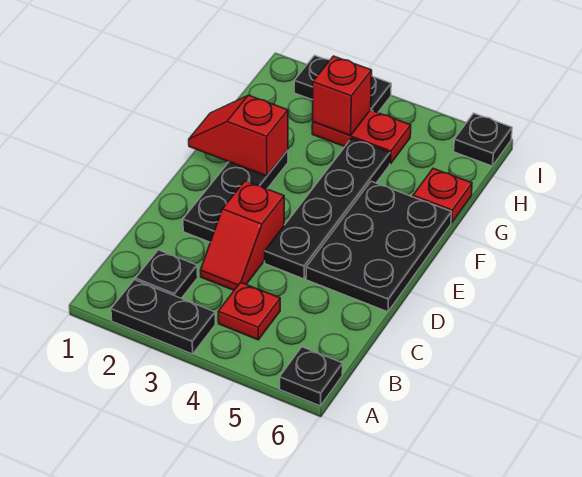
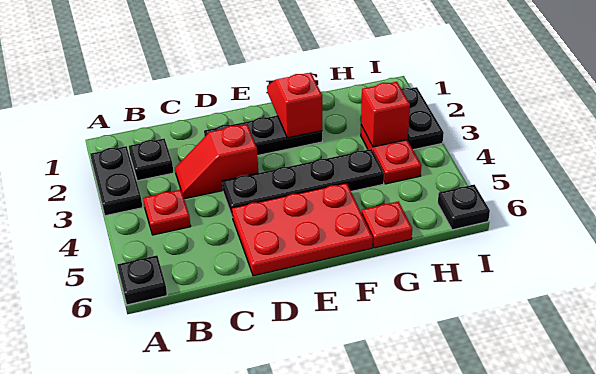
black 2x3 plate [306,181,452,312] -> red 2x3 plate [232,183,373,276]

